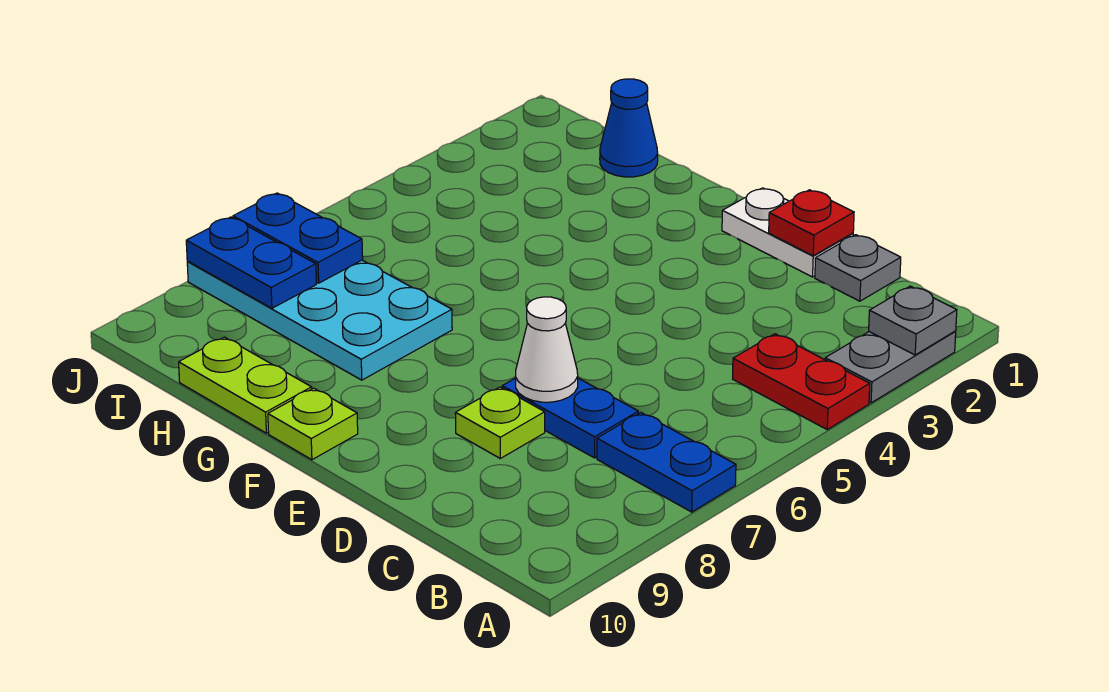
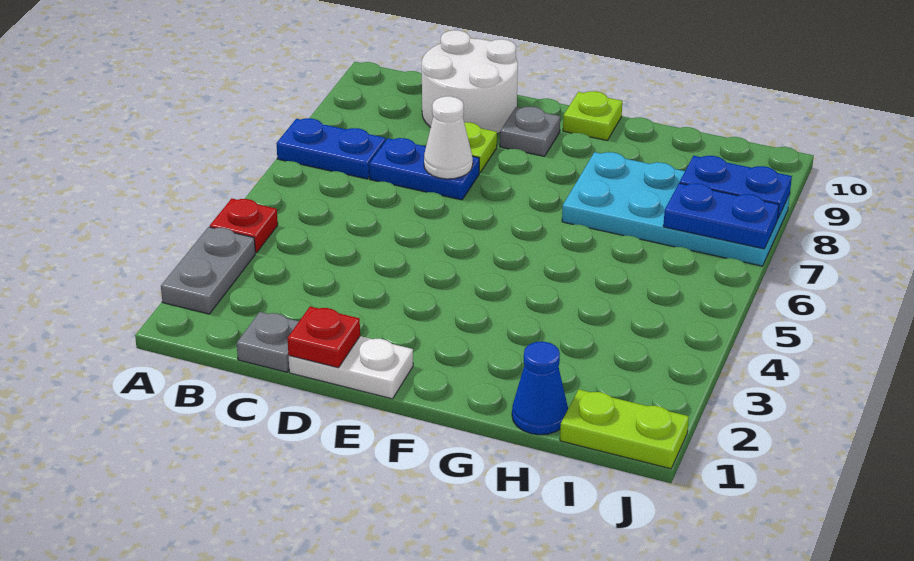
grey 1x1 plate [869,286,957,355] -> grey 1x1 plate moved to [500,107,560,156]
red 1x2 plate [733,334,870,429] -> red 1x1 plate [210,199,278,253]
none -> white 2x2 round brick [422,30,518,134]
lime 1x2 plate [179,337,312,433] -> lime 1x2 plate moved to [560,389,689,469]

